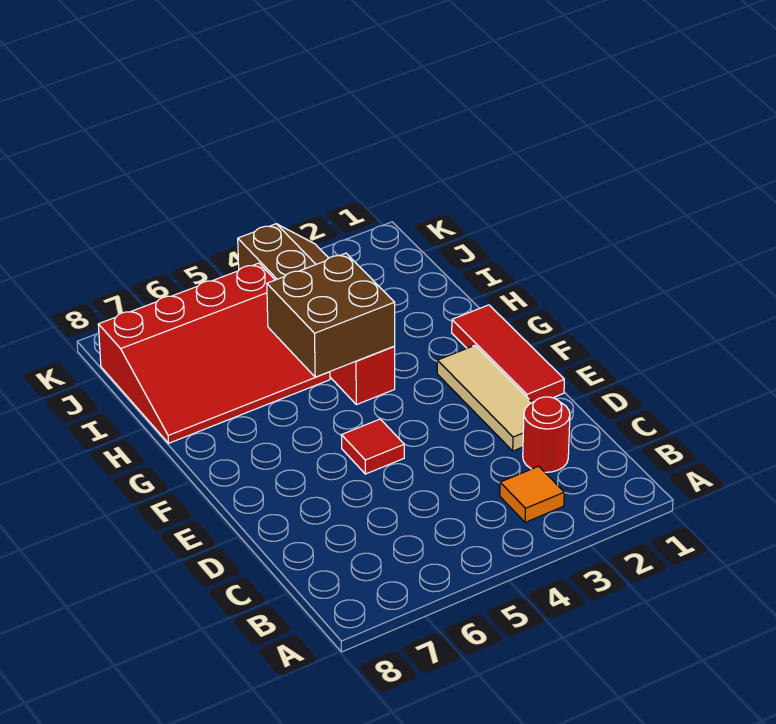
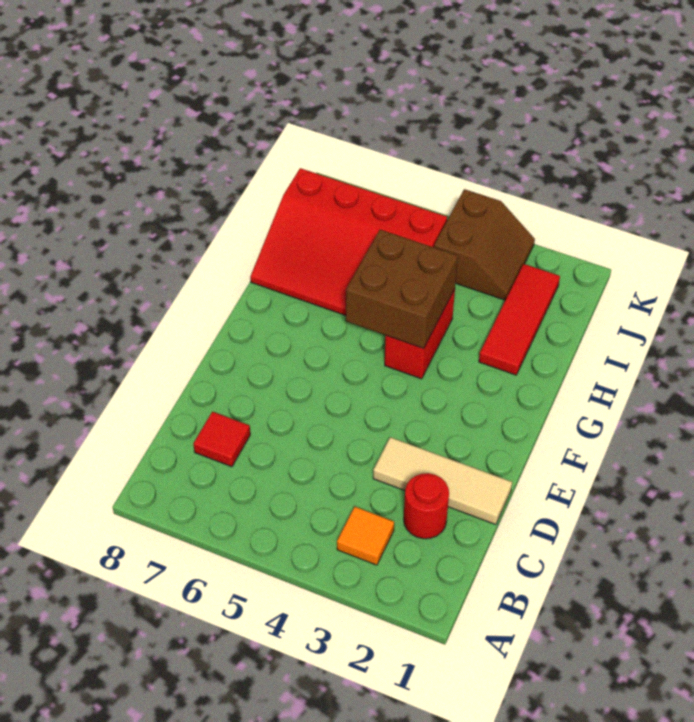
tan 1x3 tile [437,345,532,451] -> tan 1x3 tile turned to [373,437,512,525]
red 1x3 tile [452,305,564,402] -> red 1x3 tile moved to [479,264,560,375]
red 1x1 tile [341,419,404,474] -> red 1x1 tile moved to [193,412,250,467]

